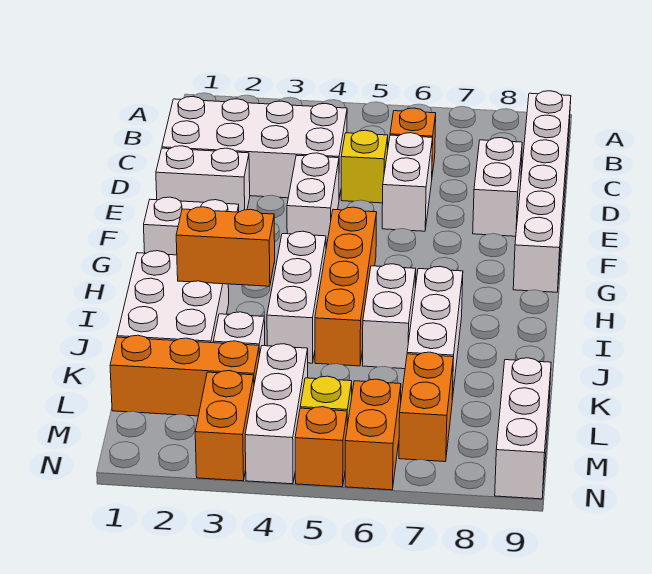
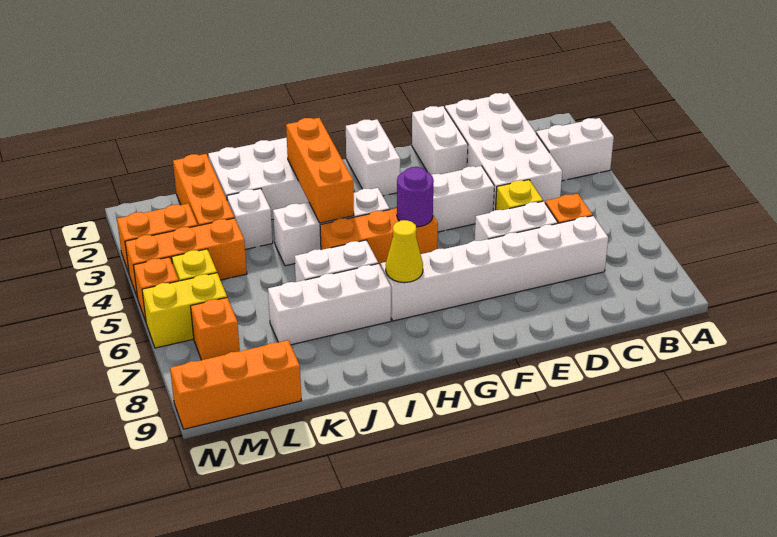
white 1x6 brick [513,91,571,292] -> white 1x6 brick moved to [381,216,608,321]
white 1x2 brick [473,138,522,236] -> white 1x2 brick moved to [536,118,614,181]
orange 1x4 brick [315,207,377,366] -> orange 1x3 brick [320,208,438,266]
none -> purple 1x1 round brick [397,167,434,227]
none -> yellow 1x1 cone [386,220,423,283]
orange 1x2 brick [176,207,275,286] -> orange 1x3 brick [286,118,354,223]
white 1x3 brick [245,344,308,484] -> orange 1x3 brick [125,218,247,298]
orange 1x2 brick [399,352,453,462] -> orange 1x1 brick [191,298,240,360]
white 1x3 brick [495,358,551,499] -> orange 1x3 brick [170,340,301,429]
orange 1x2 brick [345,379,401,490] -> yellow 1x2 brick [142,273,227,348]

